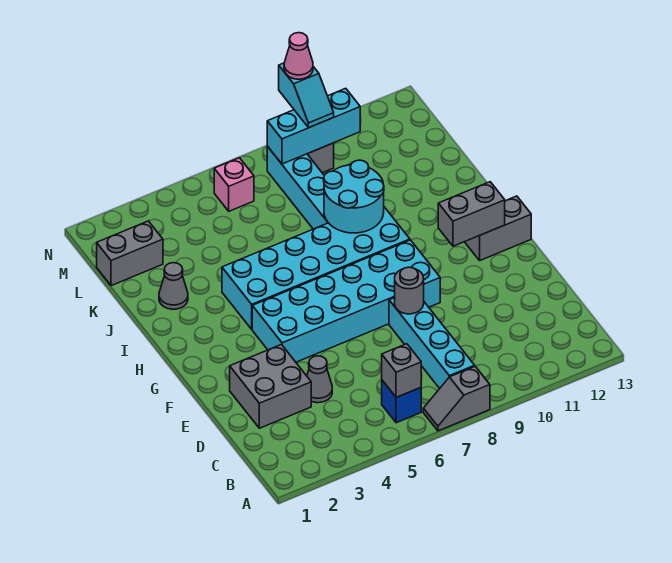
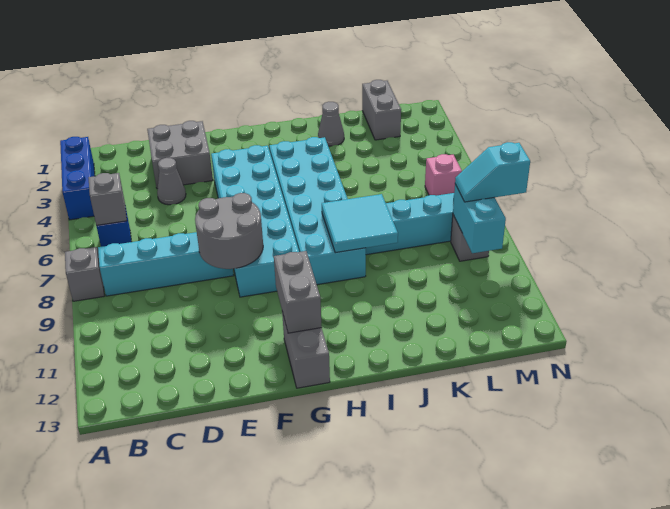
none -> blue 1x3 brick [60,137,95,220]
grey 1x1 round brick [395,267,424,314] -> grey 2x2 round brick [195,193,263,269]
cyan 2x2 round brick [324,160,384,233] -> cyan 2x2 tile [322,194,398,253]
cyan 1x3 brick [267,88,360,164] -> cyan 1x2 brick [453,184,506,253]
pink 1x1 cone [284,33,313,79] -> none

